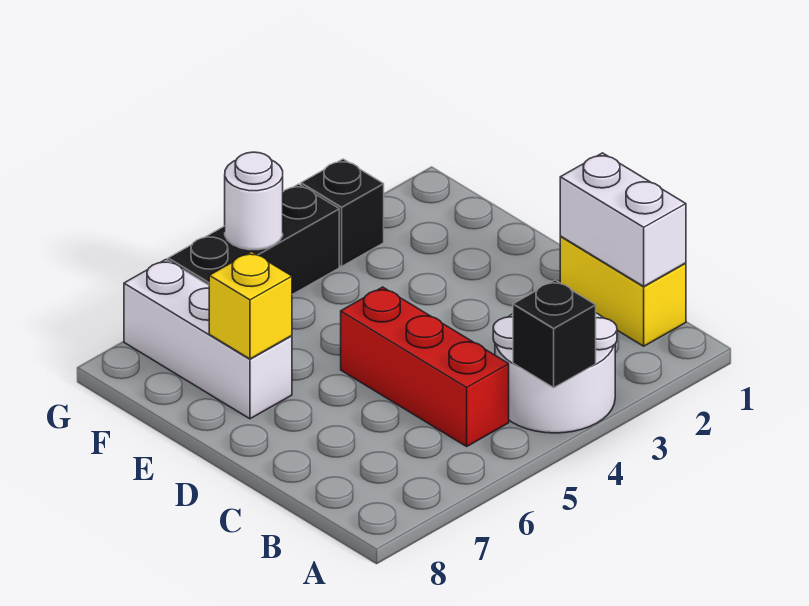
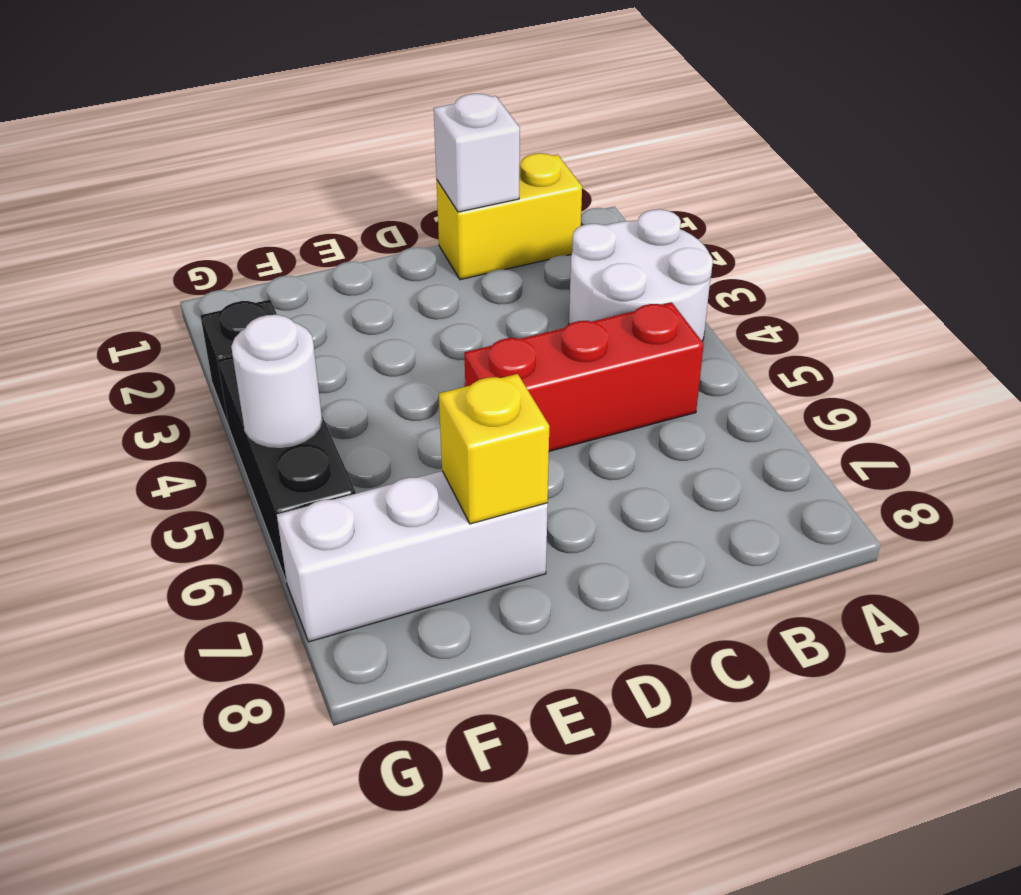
black 1x1 brick [513,280,596,388] -> none
white 1x2 brick [560,153,686,286] -> white 1x1 brick [434,94,520,212]

